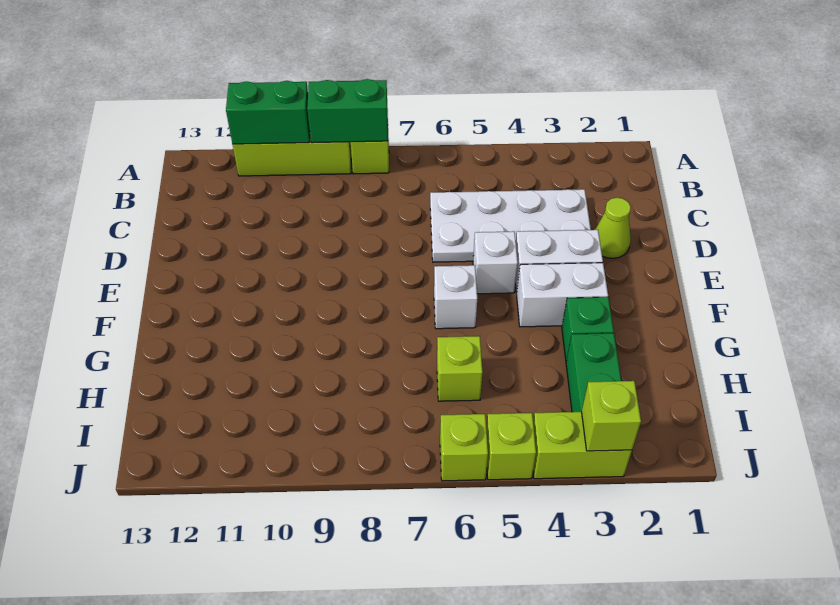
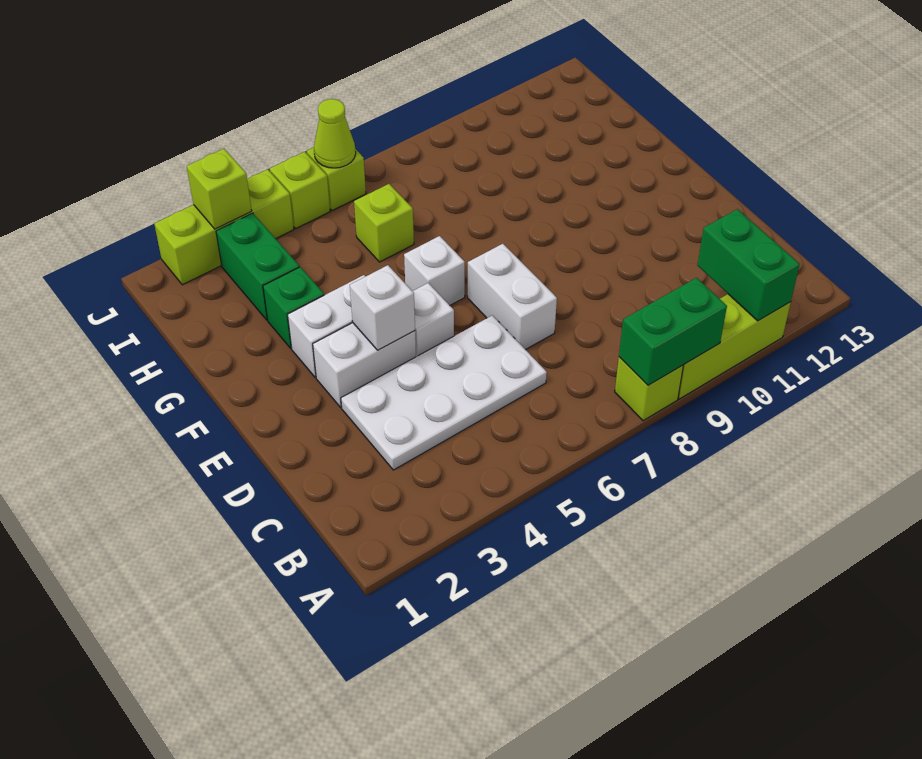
green 1x2 brick [226,81,310,144] -> green 1x2 brick turned to [698,209,800,321]
lime 1x1 cone [595,198,631,258] -> lime 1x1 cone moved to [314,99,356,168]
none -> white 1x2 brick [468,244,557,350]
none -> white 1x1 brick [350,265,415,350]
lime 1x2 brick [533,412,632,479] -> lime 1x3 brick [154,169,294,285]

